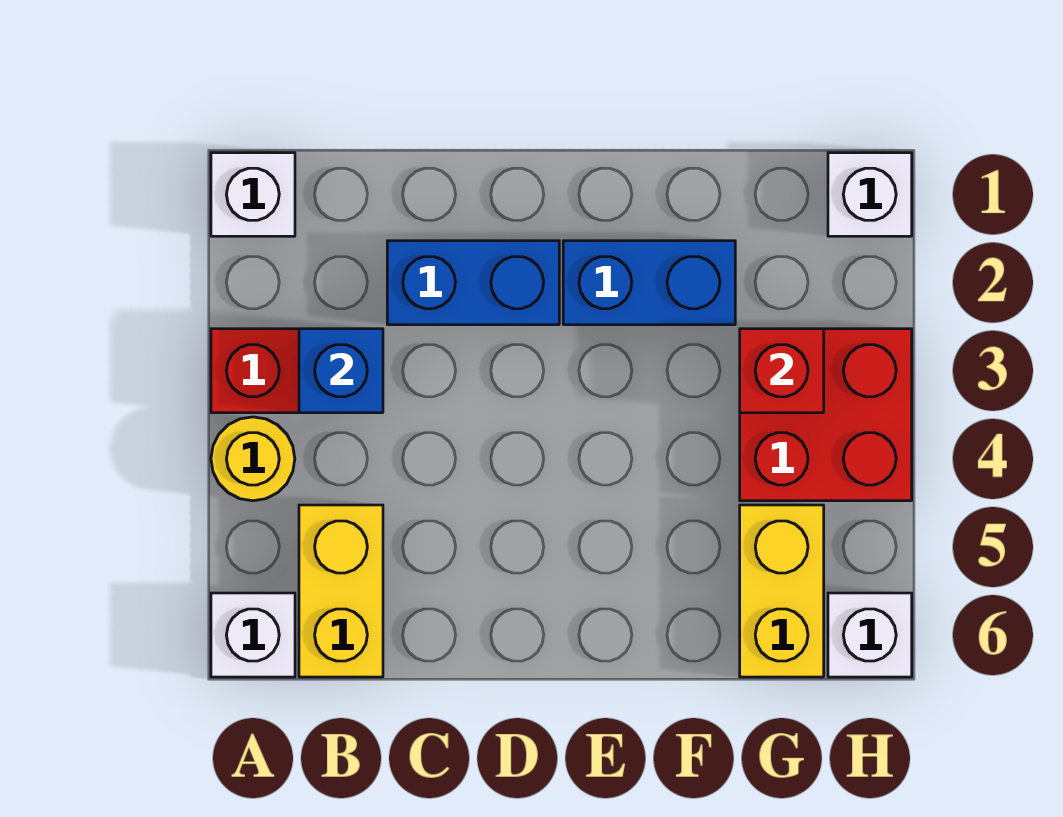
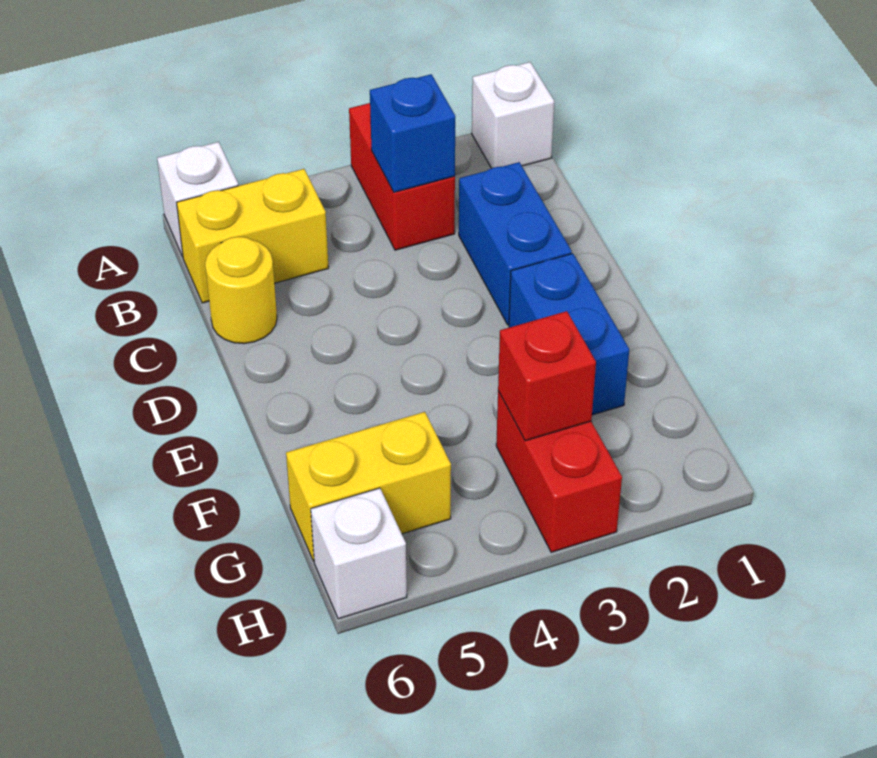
yellow 1x1 round brick [211,417,295,501] -> yellow 1x1 round brick moved to [205,237,277,344]
red 2x2 brick [740,329,912,501] -> red 1x2 brick [496,391,622,552]
white 1x1 brick [828,153,912,236] -> none

